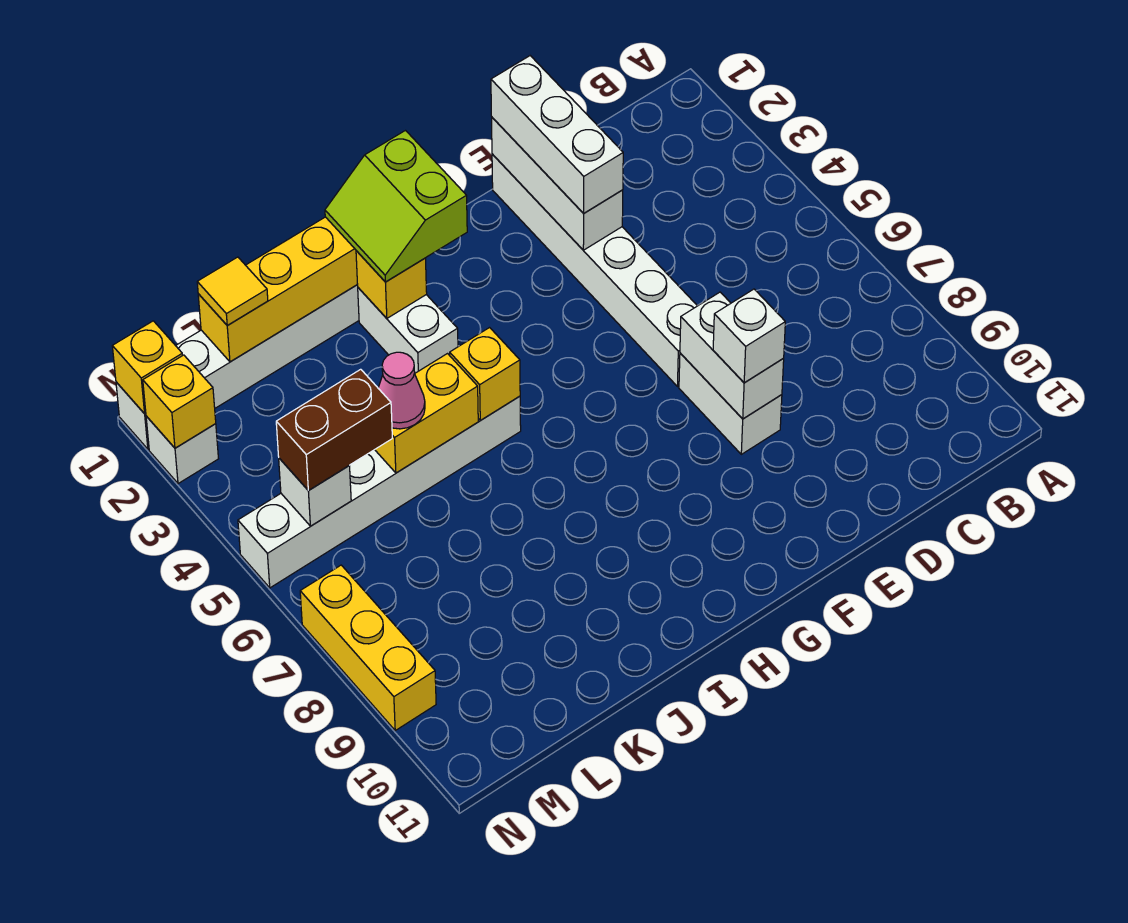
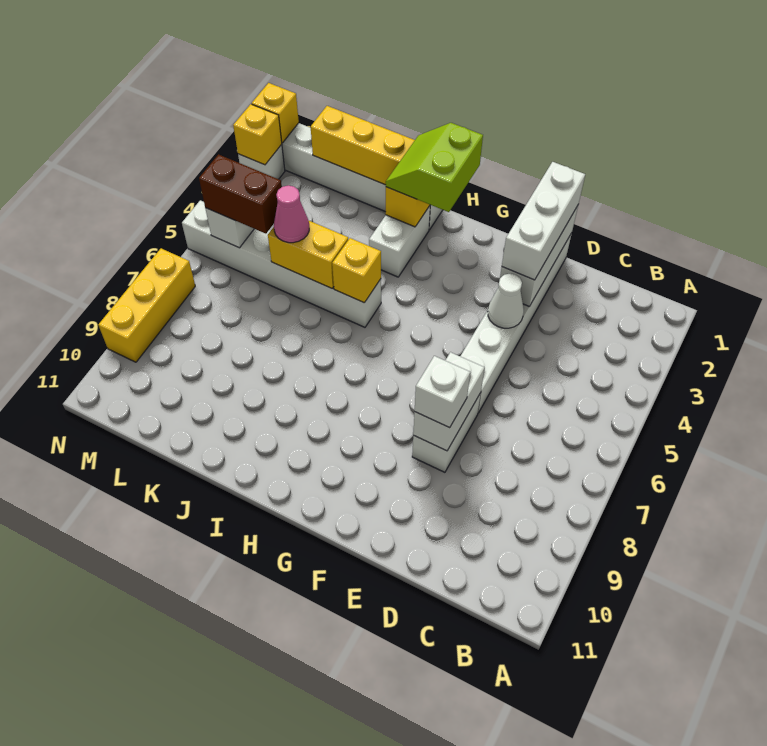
none -> white 1x1 cone [488,274,524,328]
yellow 1x1 tile [197,257,268,325] -> none

